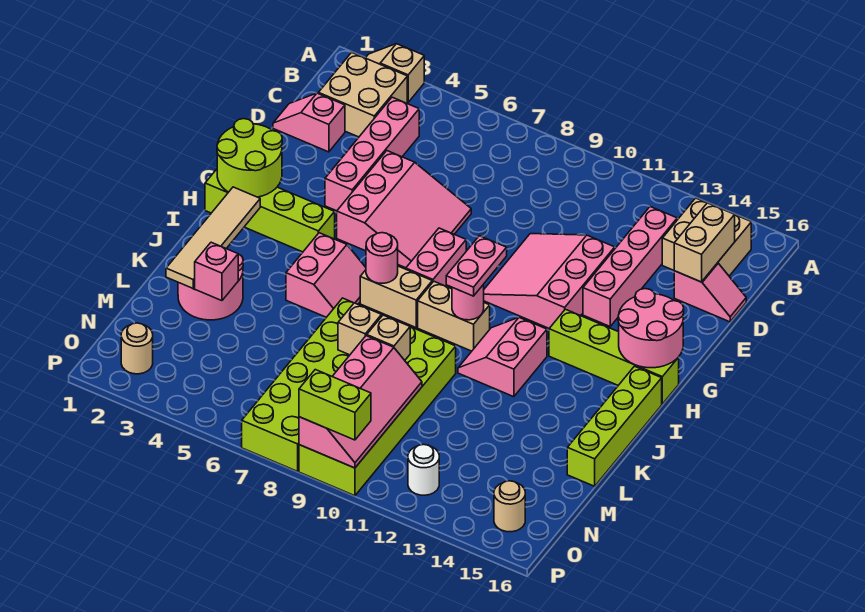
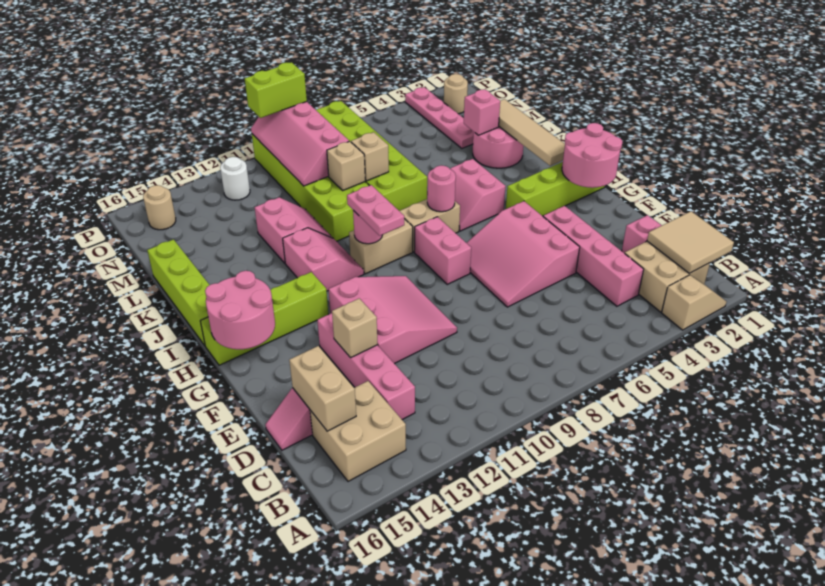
none -> tan 2x2 tile [647,211,734,273]
none -> tan 1x1 brick [332,298,378,358]
lime 2x2 round brick [217,119,282,197] -> pink 2x2 round brick [562,123,622,188]
none -> pink 2x2 slope [255,198,333,263]
none -> pink 1x4 plate [405,87,474,148]

